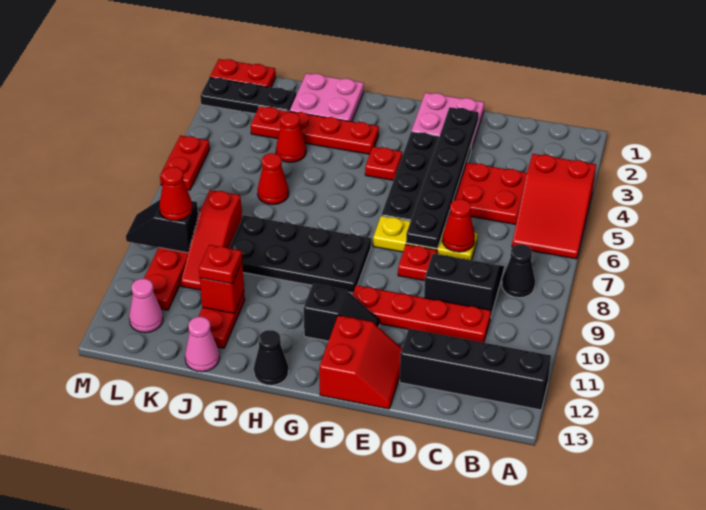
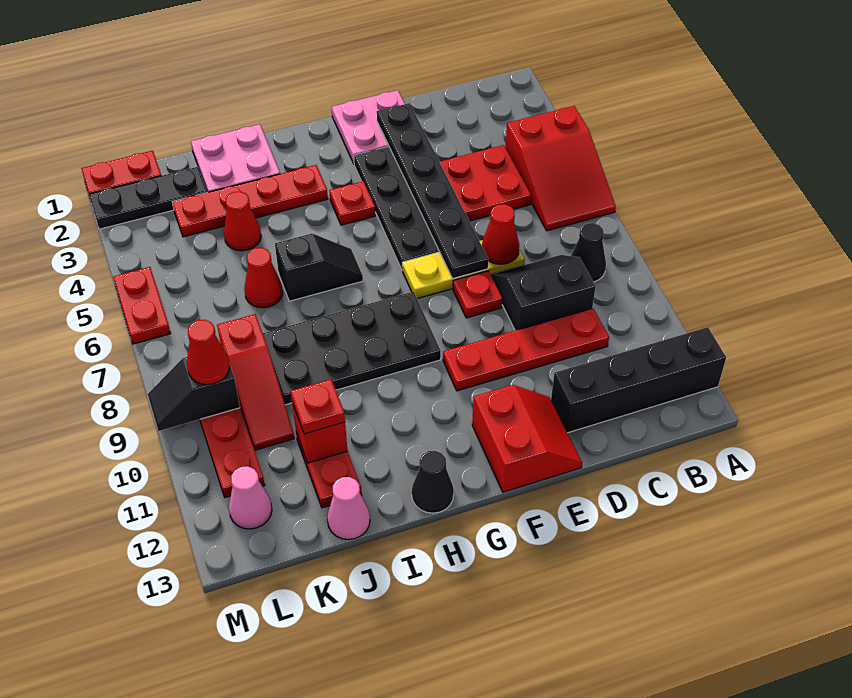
black 1x2 slope [304,284,380,341] -> black 1x2 slope moved to [275,234,363,301]

